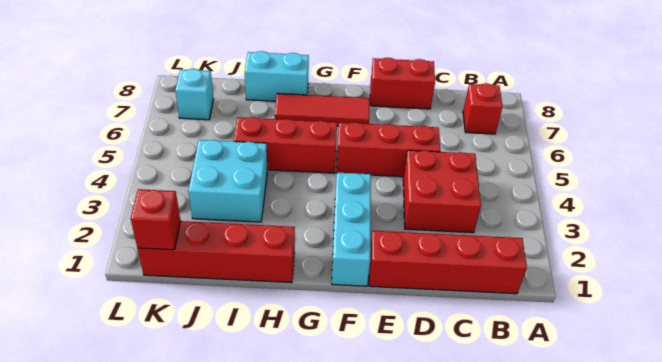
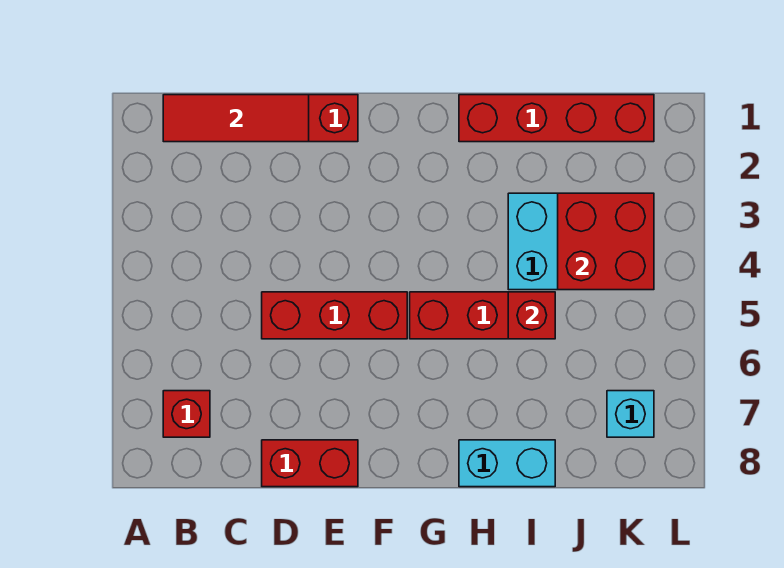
red 2x2 brick [403,150,481,233] -> red 2x2 brick moved to [558,193,654,290]
cyan 1x3 brick [332,173,371,286] -> none
red 1x3 tile [274,93,369,126] -> red 1x3 tile moved to [163,95,309,142]
red 1x1 brick [131,189,180,250] -> red 1x1 brick moved to [508,292,555,339]

